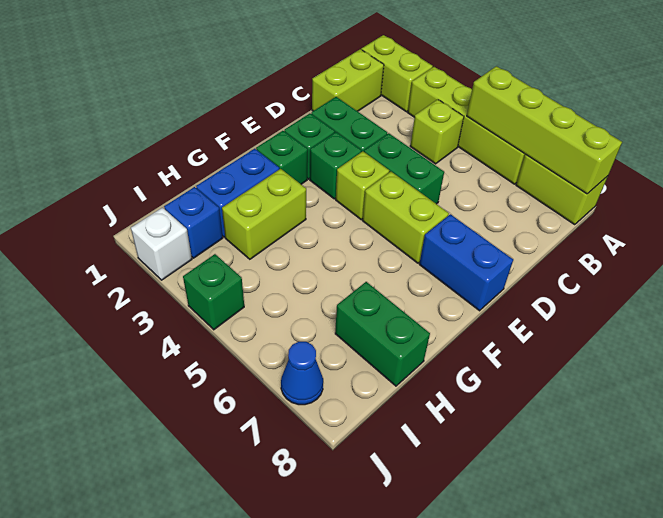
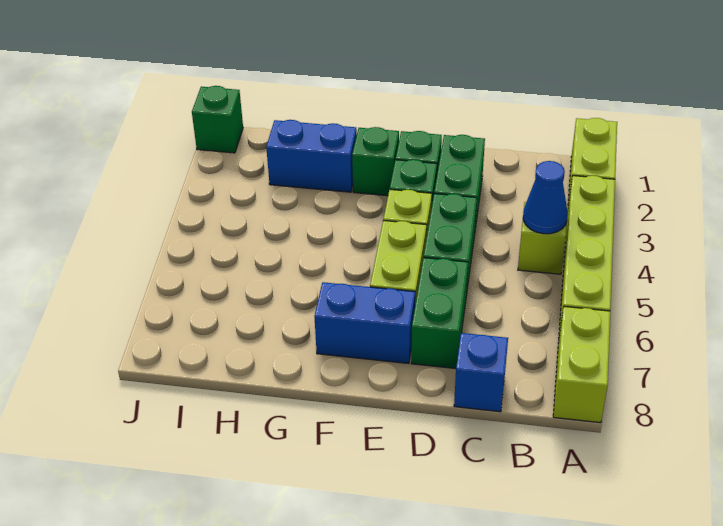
lime 1x4 brick [467,66,622,194] -> none
lime 1x2 brick [312,49,384,111] -> none
blue 1x2 brick [419,214,513,311] -> blue 1x2 brick turned to [314,282,415,364]
lime 1x2 brick [222,169,306,259] -> none
green 1x2 brick [335,282,430,386] -> green 1x2 brick moved to [411,258,468,369]
blue 1x1 brick [164,187,223,258] -> blue 1x1 brick moved to [454,333,508,412]
white 1x1 brick [131,207,192,280] -> none
green 1x1 brick [183,254,244,330] -> green 1x1 brick moved to [192,86,243,153]
blue 1x1 cone [281,342,323,405] -> blue 1x1 cone moved to [523,161,568,234]

